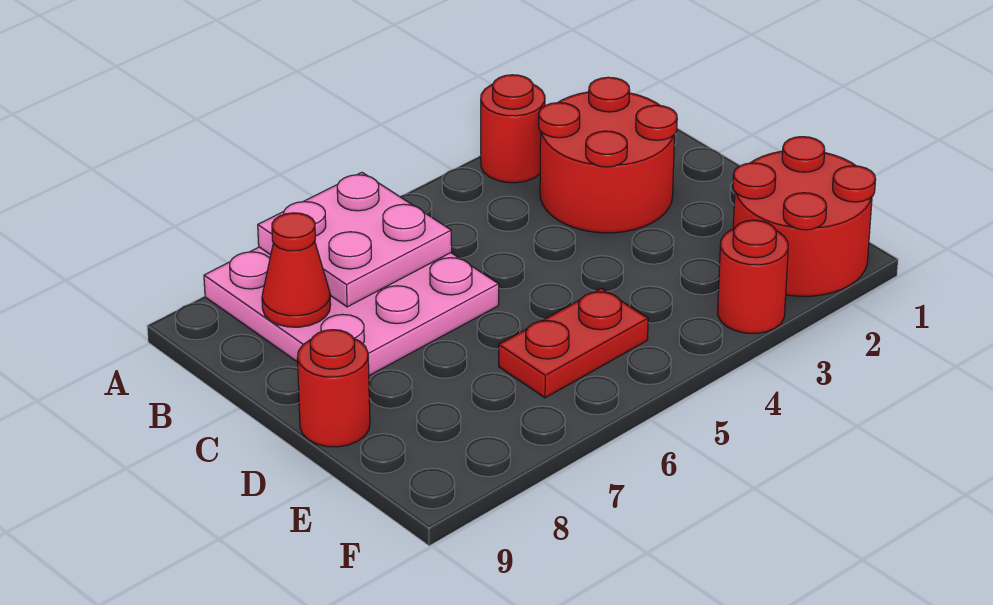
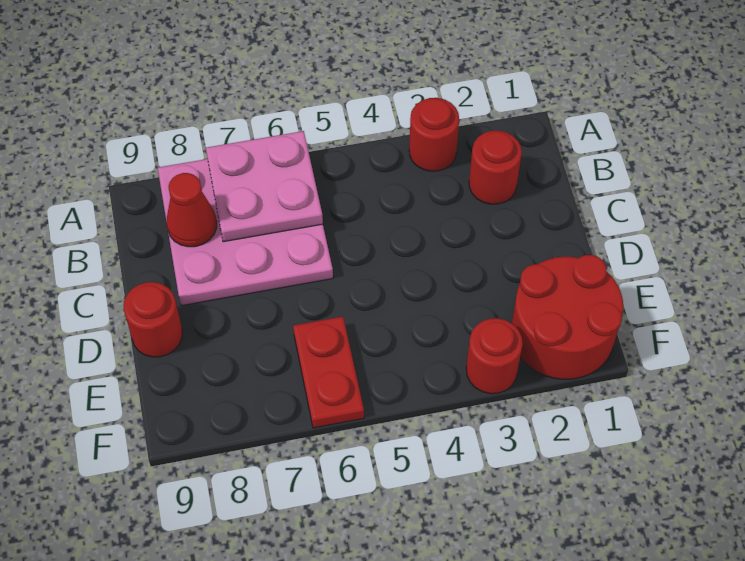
red 2x2 round brick [539,77,677,233] -> red 1x1 round brick [469,130,522,204]
red 1x2 plate [499,288,648,398] -> red 1x2 plate turned to [293,316,364,428]

